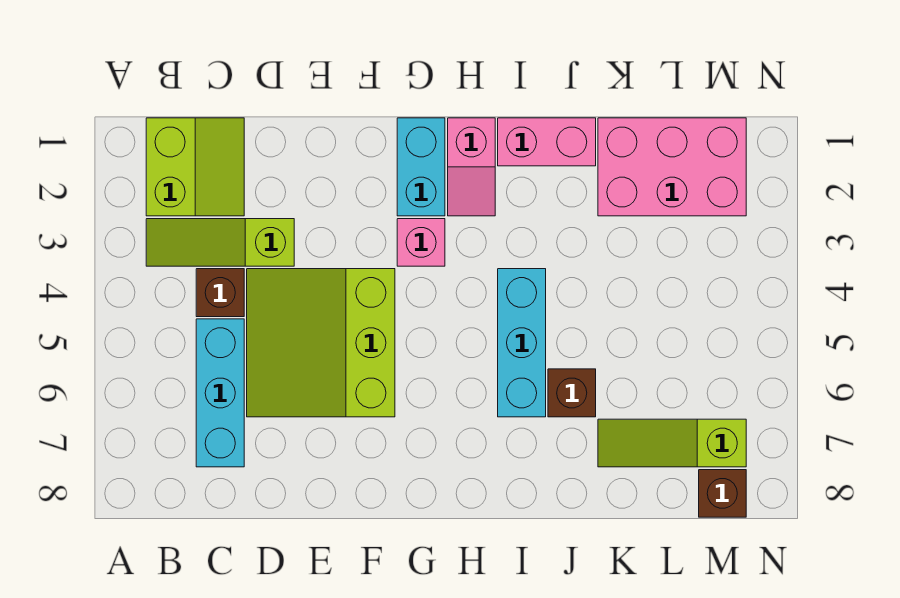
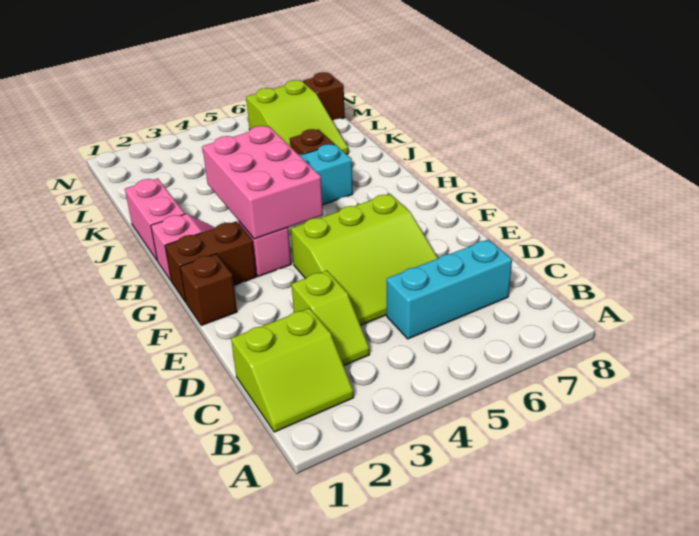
lime 2x2 slope [146,118,244,216] -> lime 2x2 slope turned to [231,308,354,432]
lime 1x3 slope [146,219,294,266] -> lime 1x2 slope [292,271,369,366]
brown 1x1 brick [196,269,244,317] -> brown 1x1 brick moved to [180,254,237,325]
cyan 1x2 brick [397,118,445,216] -> brown 1x2 brick [165,221,256,302]
pink 2x3 brick [598,118,746,216] -> pink 2x3 brick moved to [202,126,323,239]
lime 1x3 slope [598,419,746,467] -> lime 2x3 slope [246,80,348,154]

